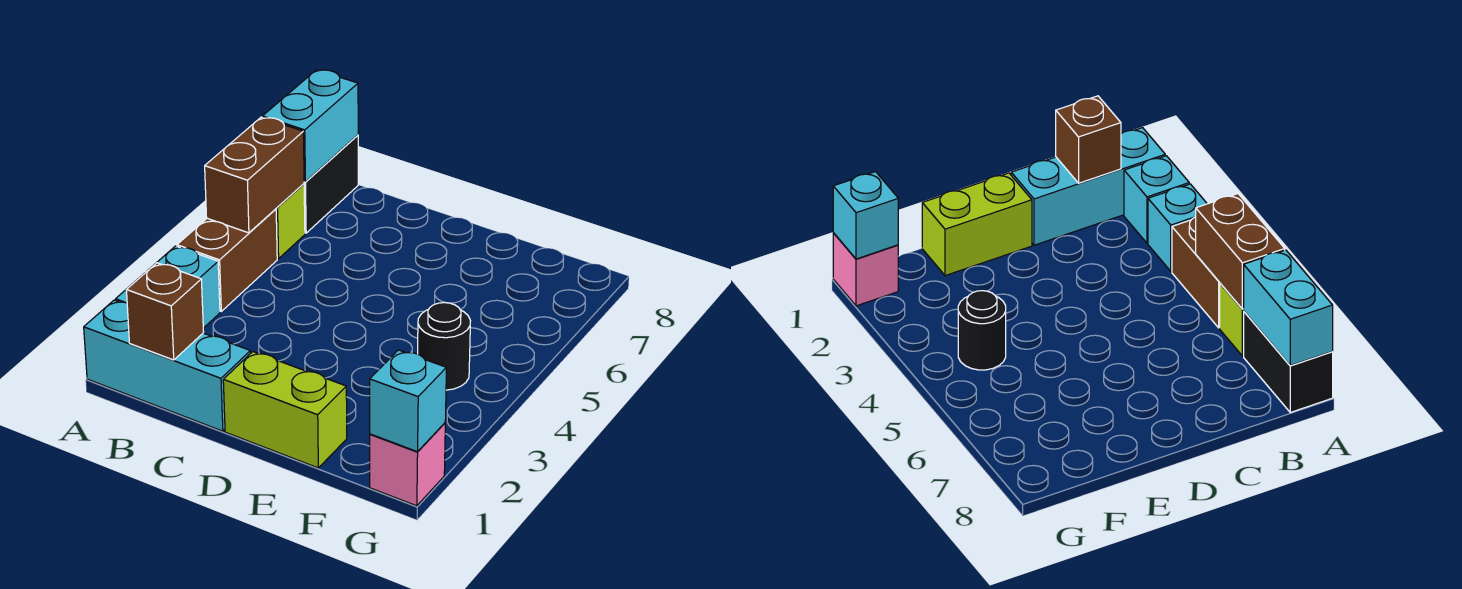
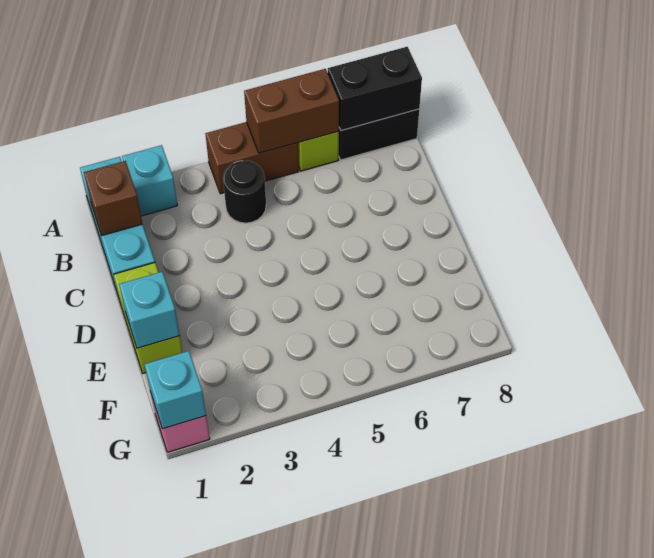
cyan 1x1 brick [152,246,220,328] -> cyan 1x1 brick moved to [119,272,180,348]
cyan 1x2 brick [263,70,358,182] -> black 1x2 brick [328,47,422,131]
black 1x1 round brick [418,303,470,390] -> black 1x1 round brick moved to [223,161,266,223]

